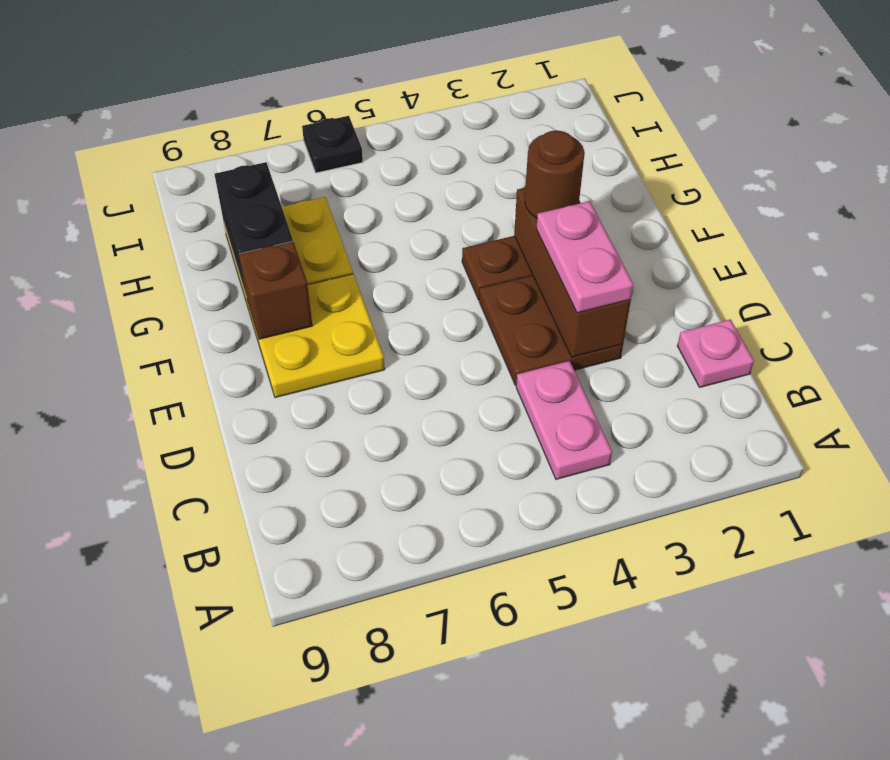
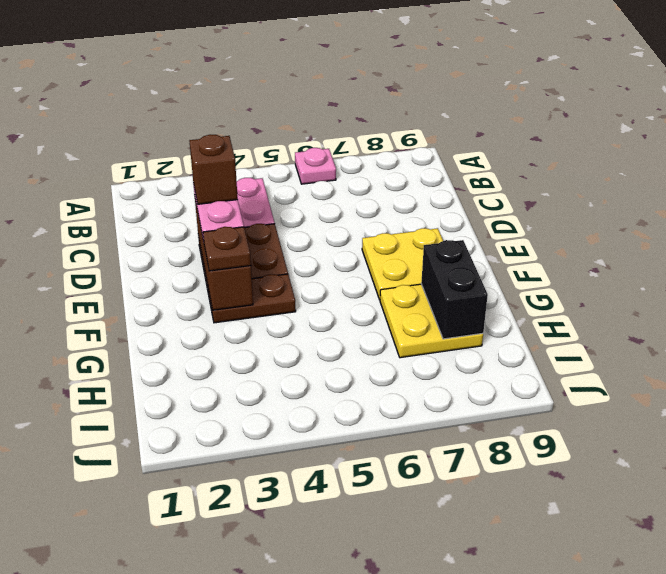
pink 1x1 plate [677,319,754,387] -> pink 1x1 plate moved to [295,148,336,184]
brown 1x1 round brick [525,131,585,218] -> brown 1x1 plate [203,227,251,271]
brown 1x1 brick [239,241,313,339] -> brown 1x1 brick moved to [189,135,238,204]
black 1x1 plate [302,116,363,173] -> none

